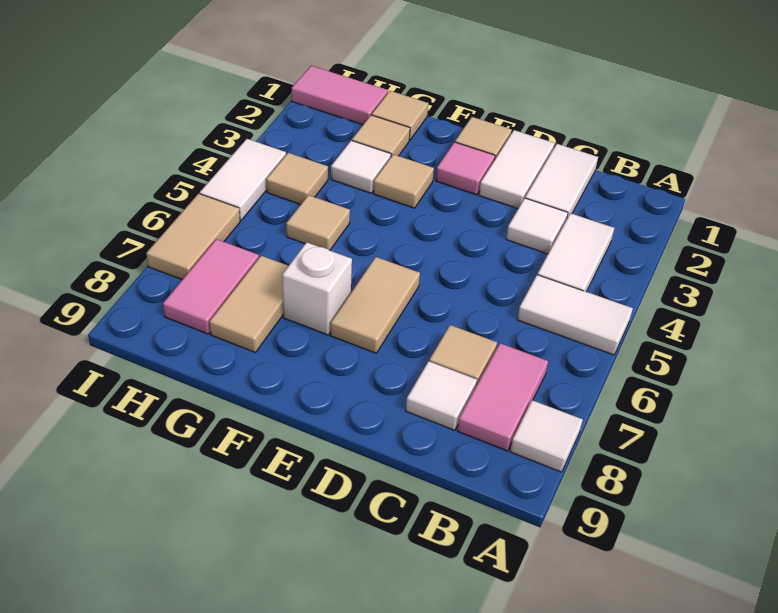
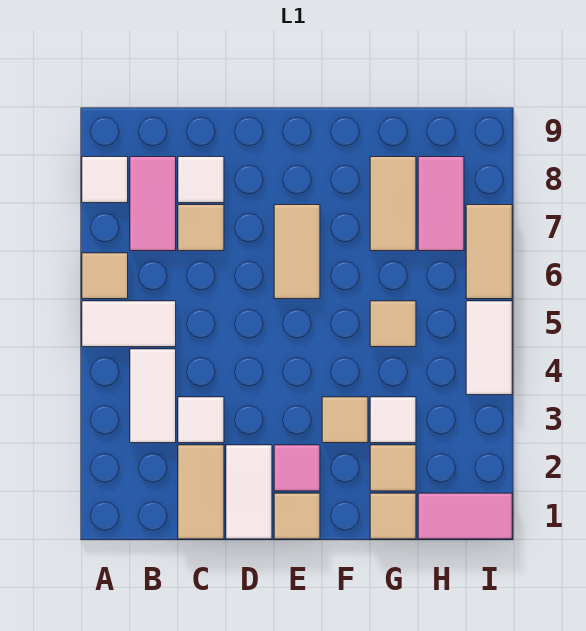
white 1x2 tile [525,144,598,218] -> tan 1x2 tile [178,445,224,539]
white 1x1 brick [282,242,352,335] -> none
tan 1x1 tile [266,153,328,205] -> tan 1x1 tile moved to [82,253,128,299]

